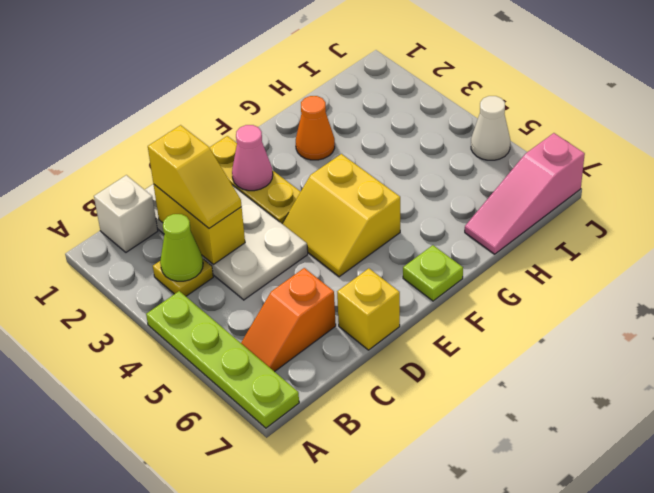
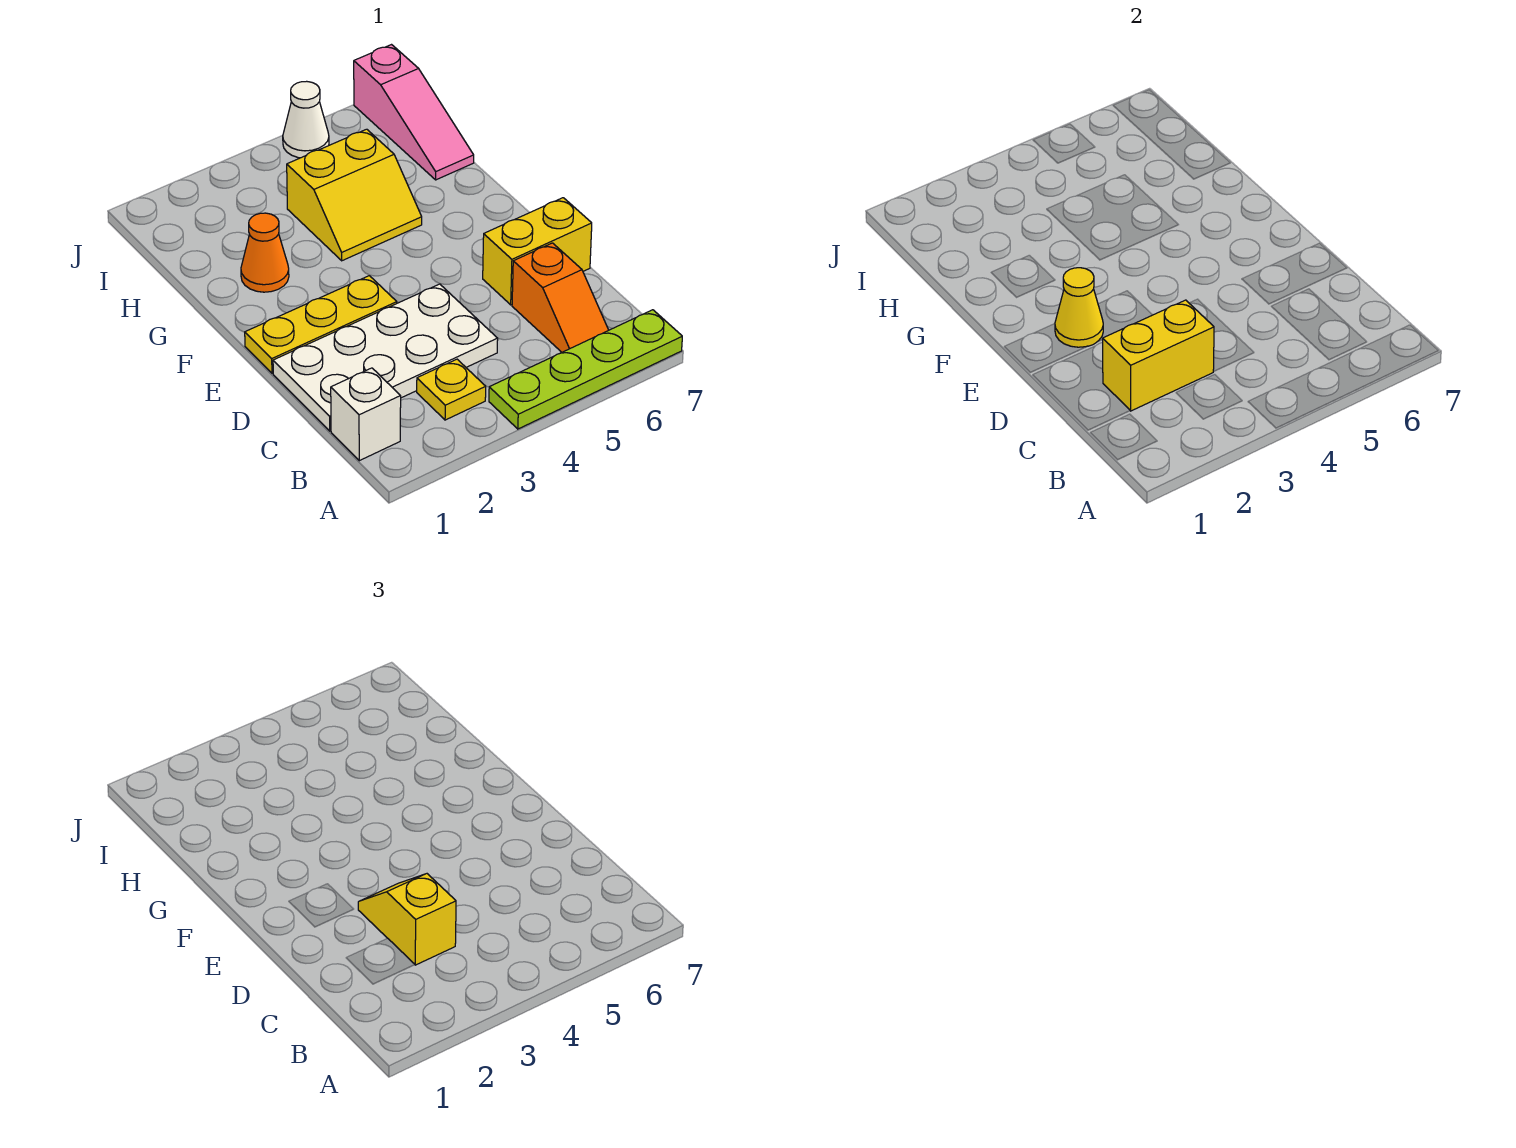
lime 1x1 cone [160,214,203,281] -> none
yellow 1x2 slope [148,125,242,228] -> yellow 1x2 slope turned to [358,874,456,965]
yellow 1x1 brick [337,268,400,350] -> yellow 1x2 brick [483,198,592,305]
pink 1x1 cone [232,125,273,191] -> yellow 1x1 cone [1055,268,1103,347]
yellow 2x2 slope [282,154,400,277] -> yellow 2x2 slope moved to [287,129,422,261]
lime 1x1 plate [403,245,463,301] -> none

